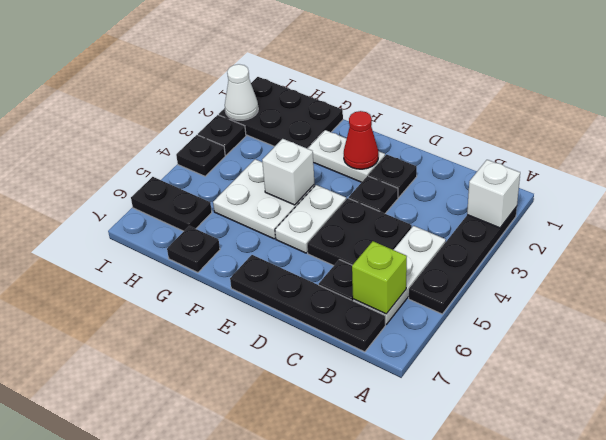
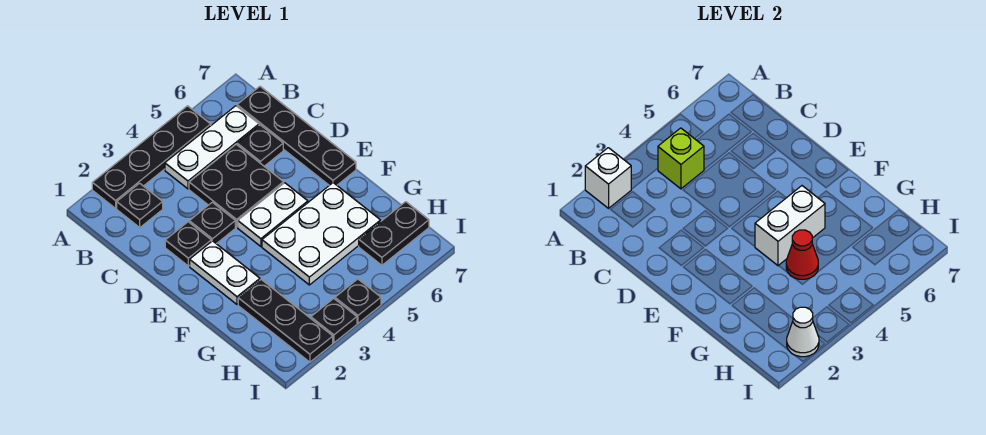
lime 1x1 brick [352,241,407,314] -> lime 1x1 brick moved to [658,128,704,189]
red 1x1 cone [344,111,378,169] -> red 1x1 cone moved to [786,230,818,279]
white 2x2 plate [213,159,315,239] -> white 2x3 plate [262,183,381,285]
white 1x1 brick [262,139,315,205] -> white 1x2 brick [755,186,825,266]
black 2x3 plate [219,77,343,148] -> black 1x3 plate [238,280,333,362]
black 1x1 plate [167,226,220,273] -> black 1x1 plate moved to [117,183,163,228]
black 1x2 plate [131,177,212,231] -> black 1x2 plate turned to [359,202,429,265]

